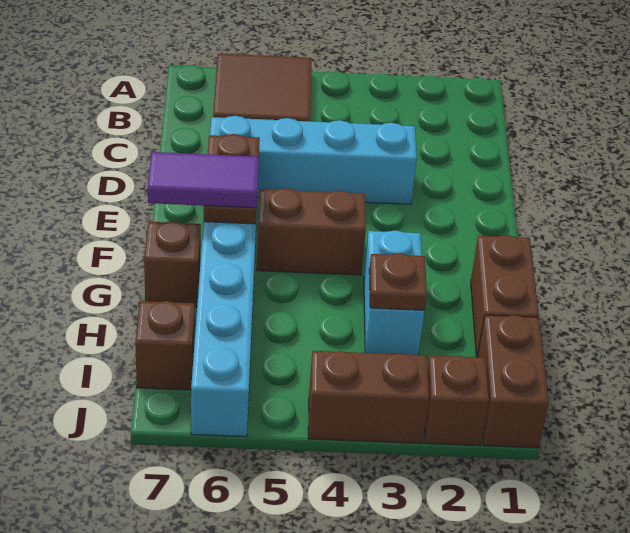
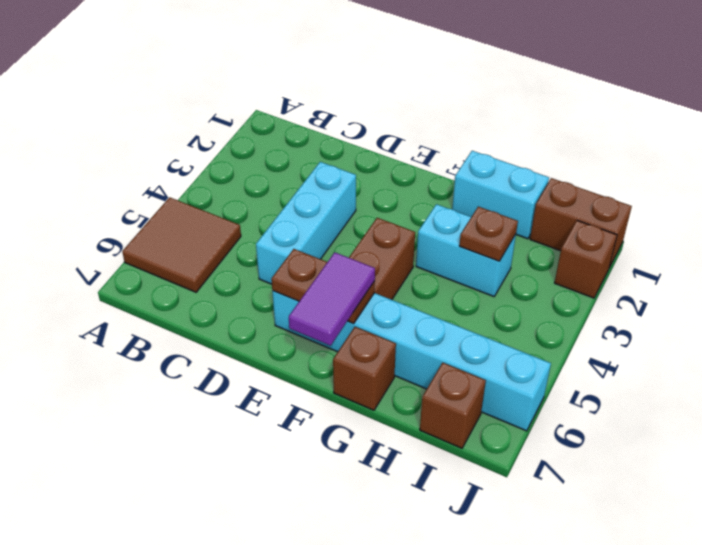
cyan 1x4 brick [210,116,417,204] -> cyan 1x3 brick [256,162,356,284]
brown 1x2 brick [471,235,539,357] -> cyan 1x2 brick [452,151,549,239]
brown 1x2 brick [308,351,429,443] -> none

